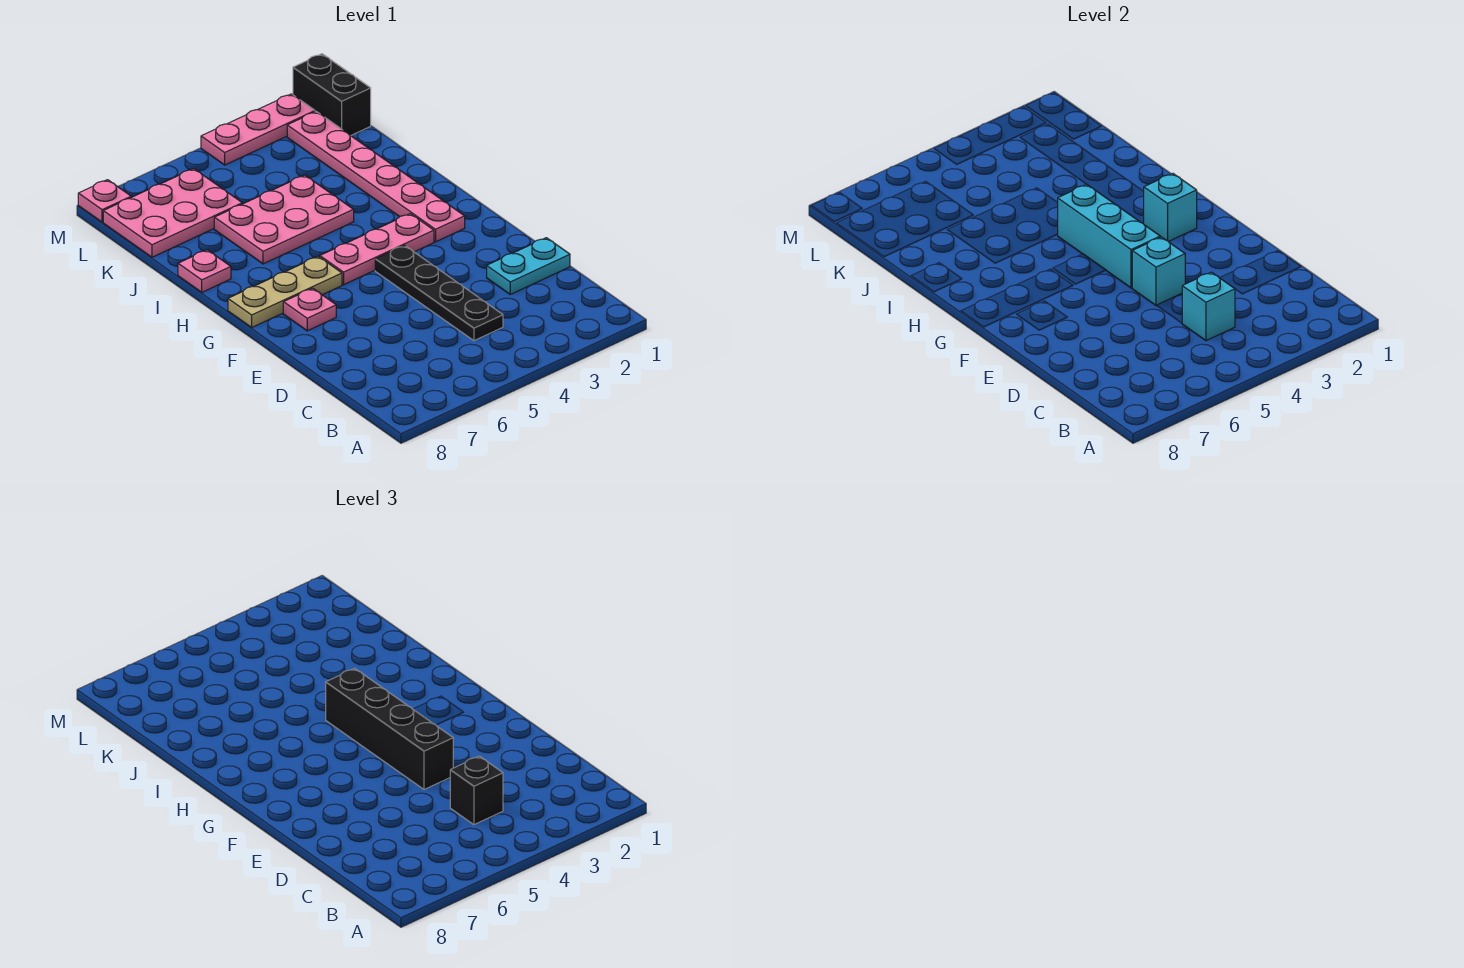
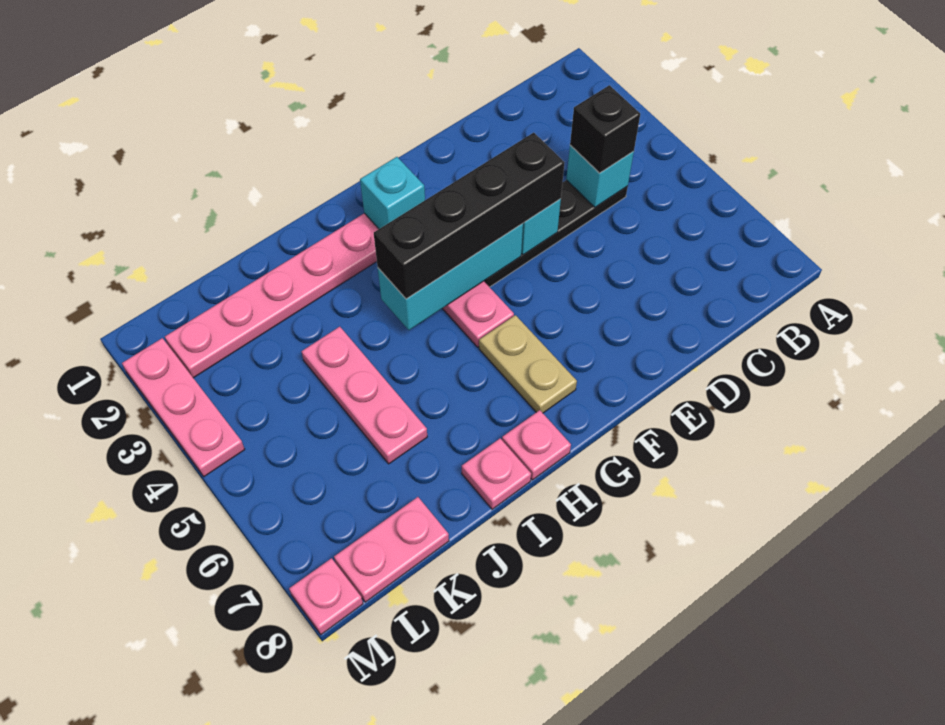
cyan 1x2 plate [487,238,570,294] -> none
pink 1x1 plate [283,288,336,331] -> pink 1x1 plate moved to [502,410,571,480]
tan 1x3 plate [228,256,342,327] -> tan 1x2 plate [479,315,577,413]
pink 2x3 plate [214,175,354,264] -> pink 1x3 plate [301,327,427,464]
pink 2x3 plate [103,169,242,257] -> pink 1x2 plate [334,497,449,602]
black 1x2 brick [293,54,371,135] -> none

